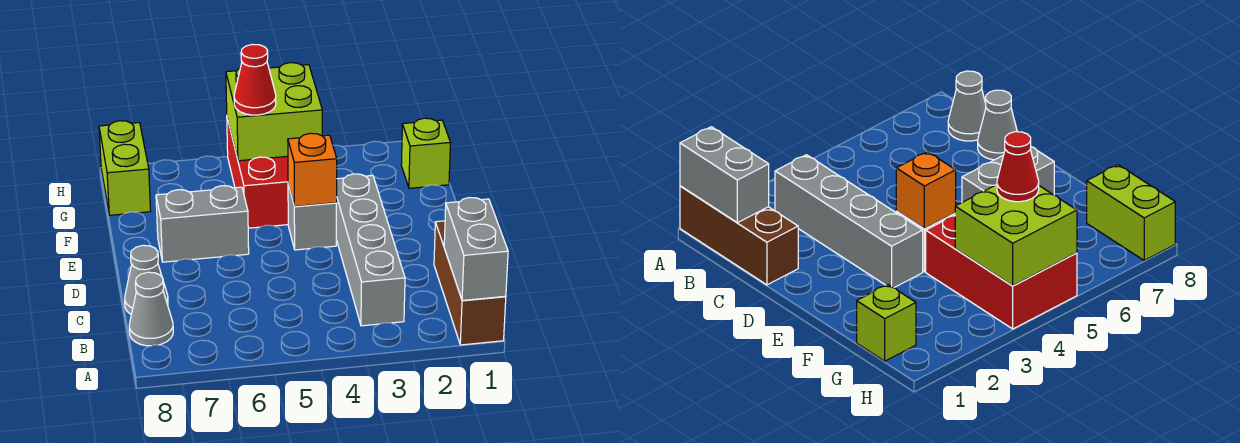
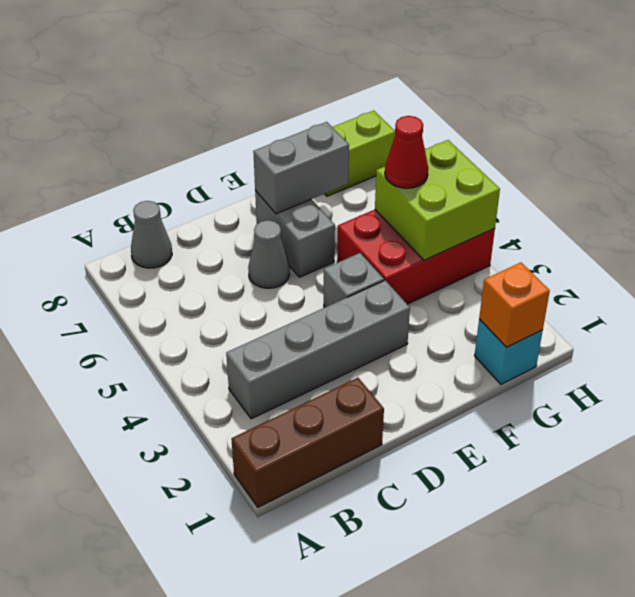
grey 1x2 brick [444,198,508,300] -> grey 1x2 brick moved to [253,122,349,214]
grey 1x1 cone [125,245,168,314] -> grey 1x1 cone moved to [248,220,290,288]
orange 1x1 brick [288,133,337,207] -> orange 1x1 brick moved to [479,263,550,347]
lime 1x1 brick [401,118,450,188] -> cyan 1x1 brick [475,319,543,384]

